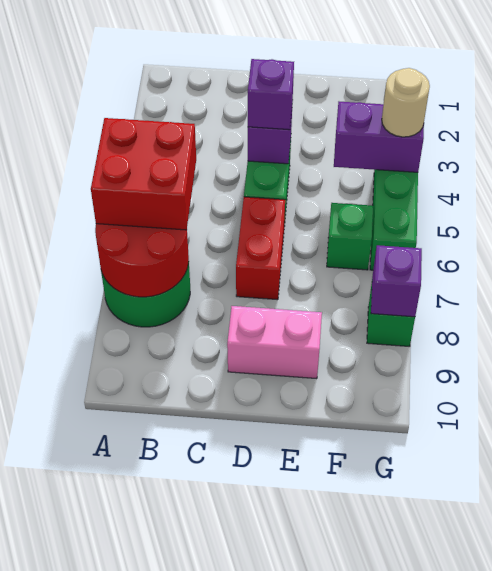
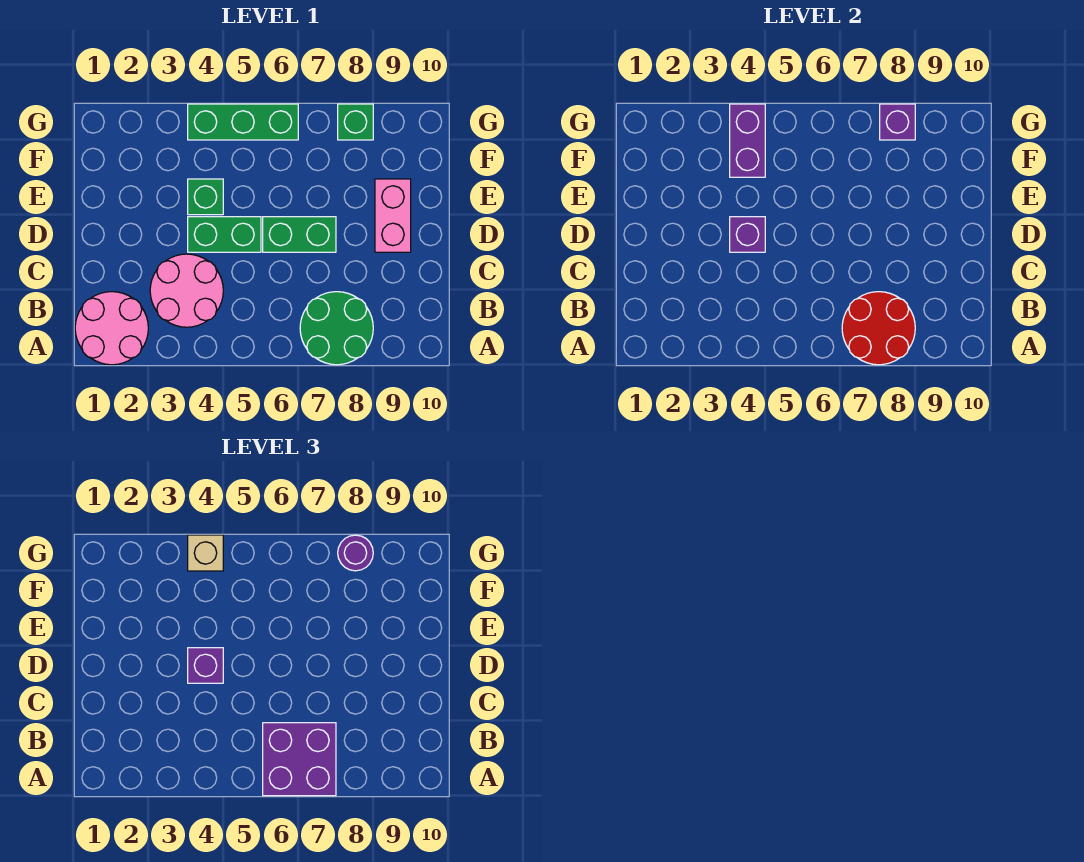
none -> pink 2x2 round brick [75,292,148,365]
red 2x2 brick [91,118,196,230] -> purple 2x2 brick [263,723,336,796]
none -> pink 2x2 round brick [150,254,223,327]
red 1x2 brick [236,197,285,300] -> green 1x2 brick [263,217,336,252]
green 1x1 brick [327,203,373,270] -> green 1x1 brick moved to [188,179,223,215]
tan 1x1 round brick [382,68,430,137] -> tan 1x1 brick [188,535,223,571]
none -> purple 1x1 round brick [338,535,373,571]

